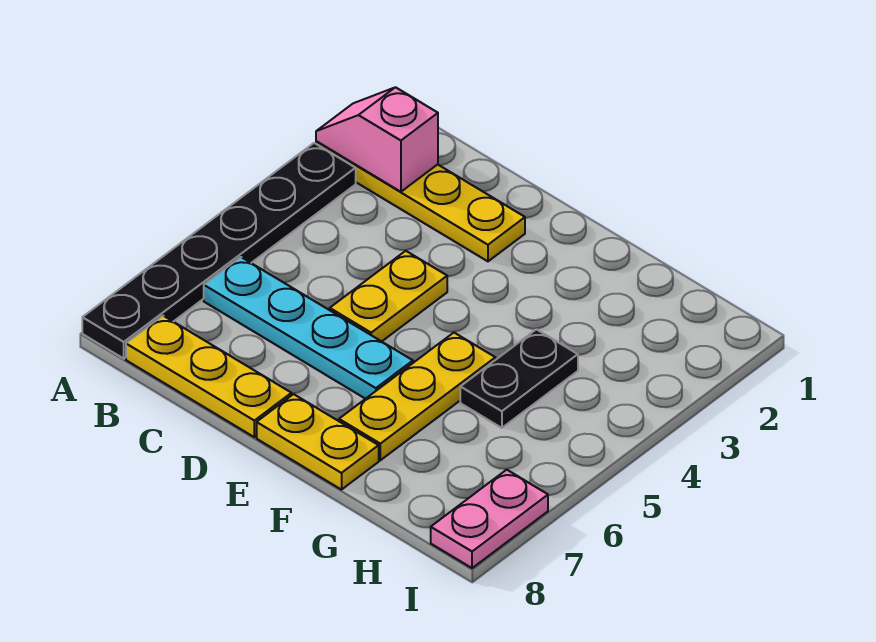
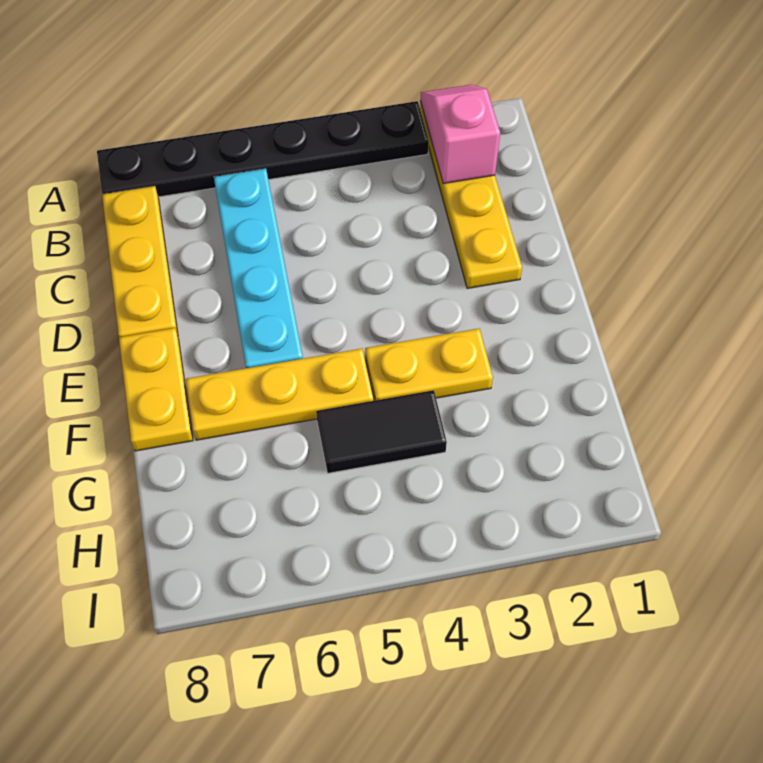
yellow 1x2 plate [330,251,447,341] -> yellow 1x2 plate moved to [365,329,493,400]
black 1x2 plate [460,329,578,428] -> black 1x2 tile [316,390,447,473]
pink 1x2 plate [431,470,548,568] -> none

